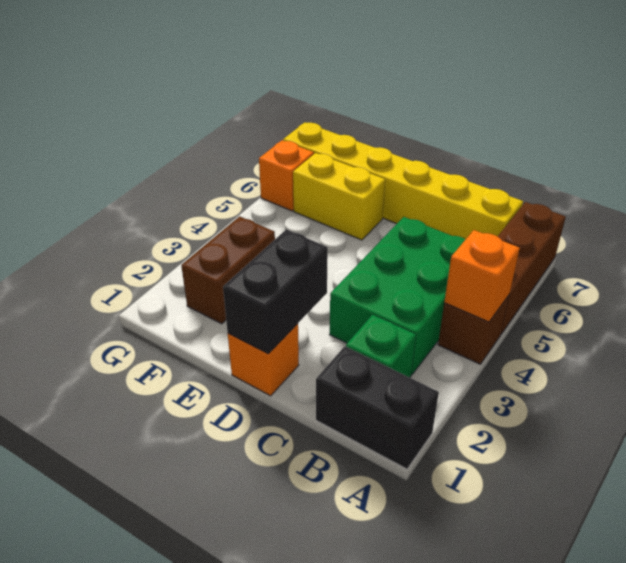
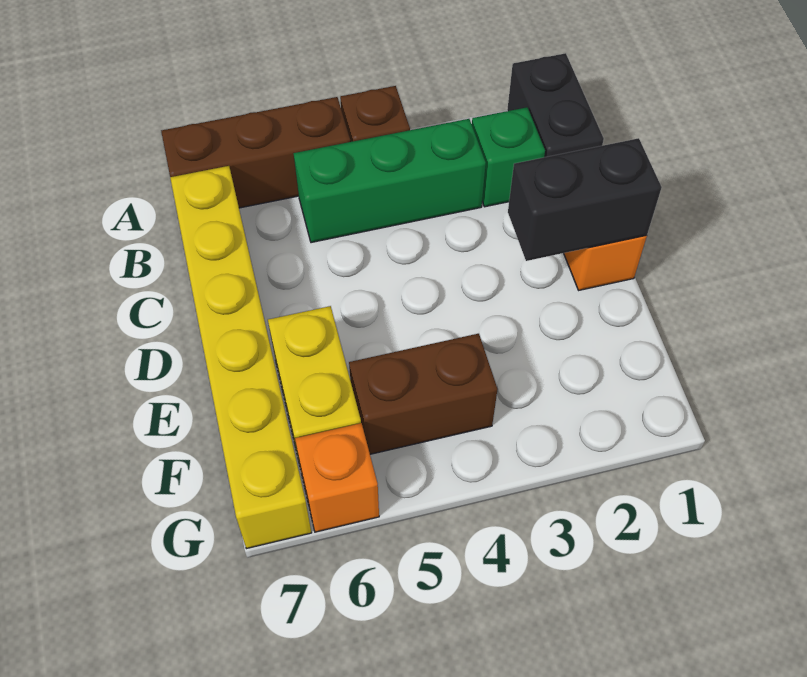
orange 1x1 brick [444,230,520,322] -> none
green 2x3 brick [330,217,466,374] -> green 1x3 brick [293,119,486,243]
brown 1x2 brick [181,216,275,324] -> brown 1x2 brick moved to [349,334,498,454]

